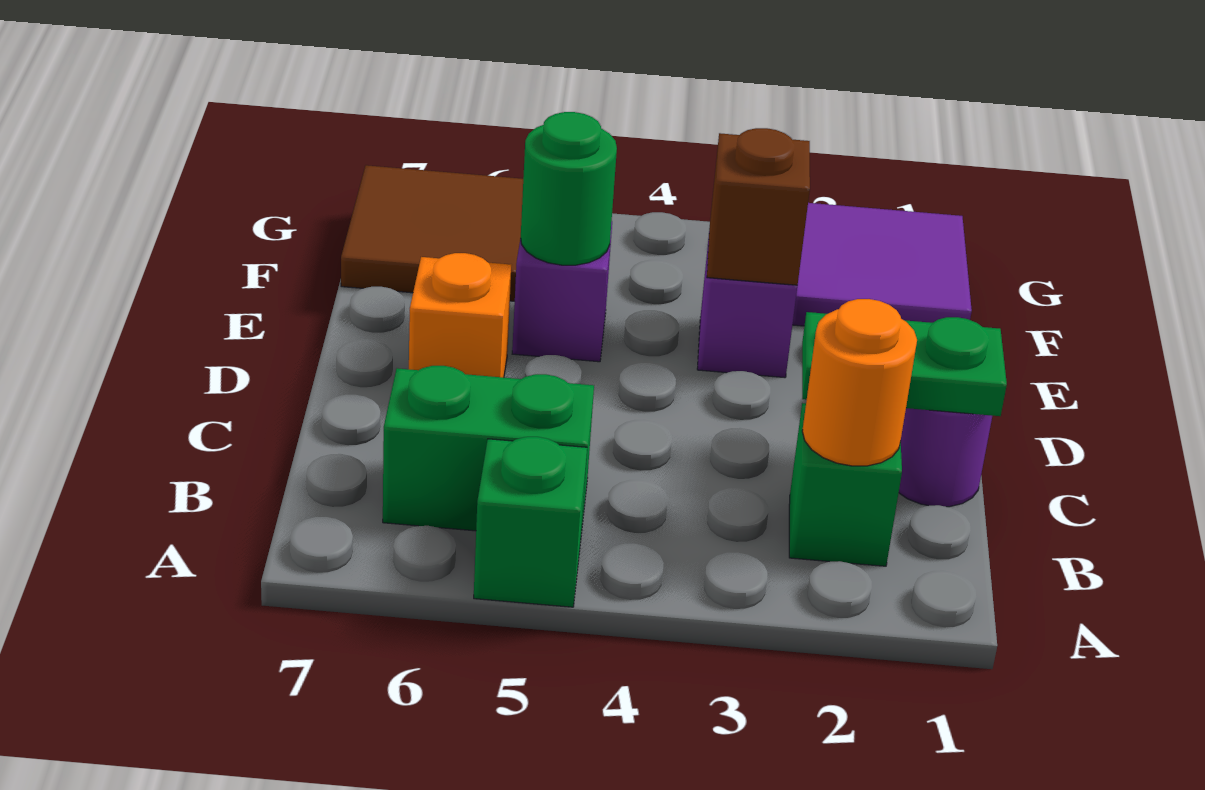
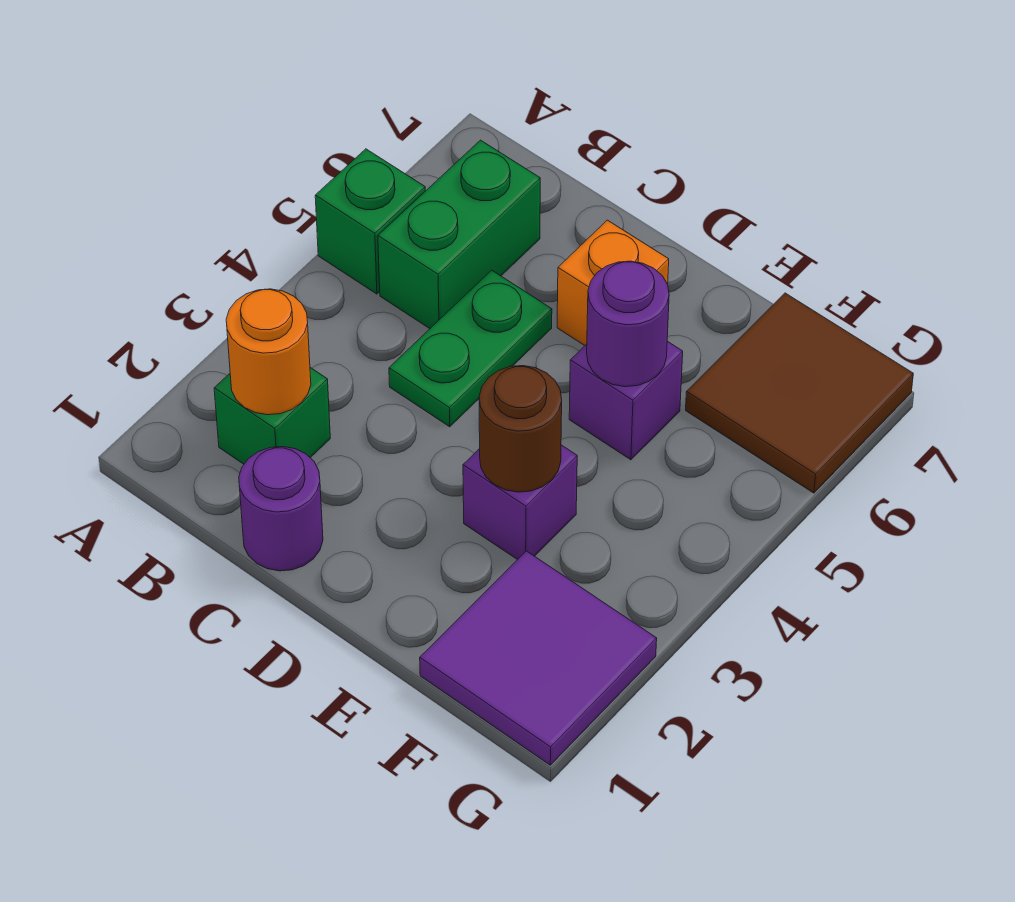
green 1x2 plate [802,312,1007,416] -> green 1x2 plate moved to [389,270,552,427]
brown 1x1 brick [707,128,810,285] -> brown 1x1 round brick [479,366,562,492]
green 1x1 round brick [521,112,617,265] -> purple 1x1 round brick [587,261,669,387]

